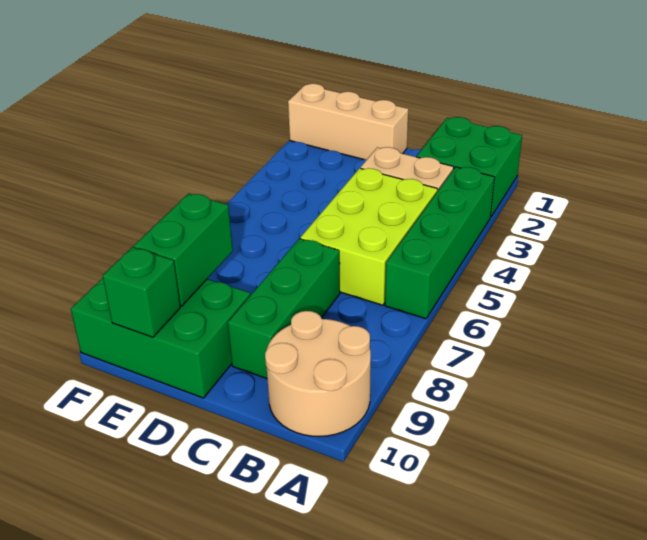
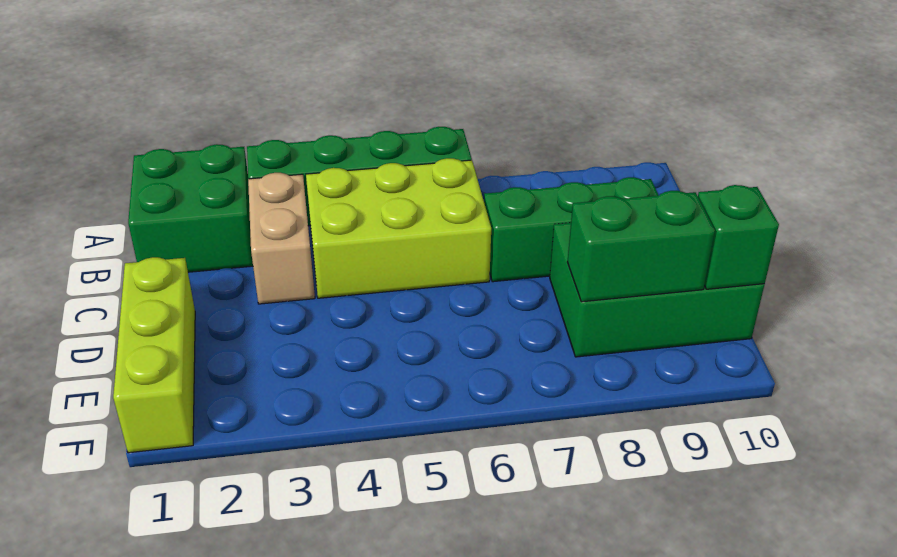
tan 2x2 round brick [265,311,371,437] -> none
tan 1x3 brick [288,84,408,160] -> lime 1x3 brick [113,257,195,453]
green 2x3 brick [71,278,250,398] -> green 2x3 brick turned to [550,223,764,357]

